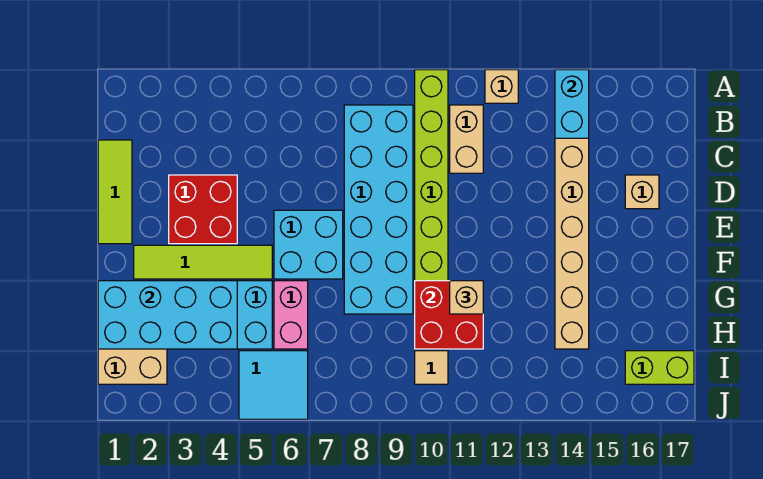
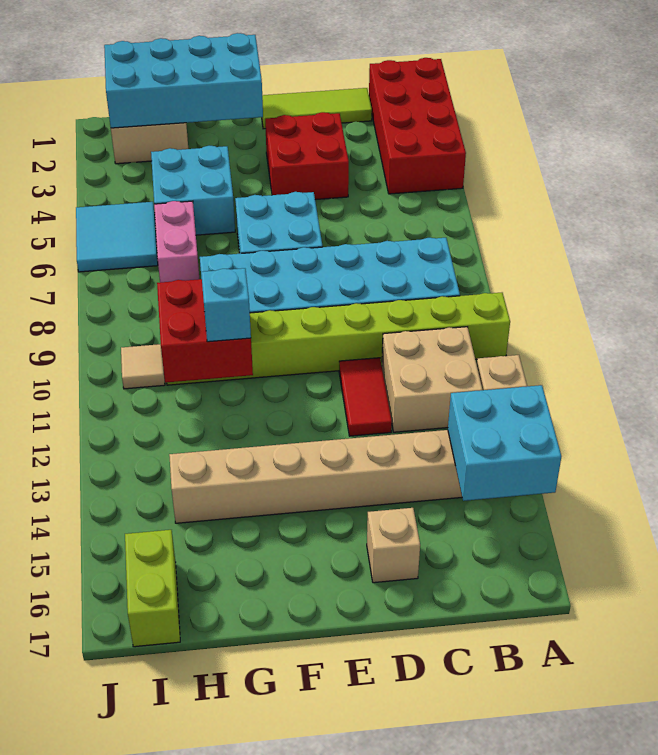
none -> red 2x4 brick [369,58,466,194]
cyan 1x2 brick [555,70,589,138] -> cyan 2x2 brick [448,385,561,501]
tan 1x2 brick [450,105,483,173] -> tan 2x2 brick [382,327,483,432]
none -> red 1x2 tile [339,358,392,436]
lime 1x4 tile [134,245,272,279] -> none
cyan 2x4 brick [98,281,237,349] -> cyan 2x4 brick turned to [104,33,263,128]
pink 1x2 brick [274,281,308,349] -> pink 1x2 brick turned to [154,201,199,282]
tan 1x1 brick [450,281,483,314] -> cyan 1x1 brick [201,268,251,342]

